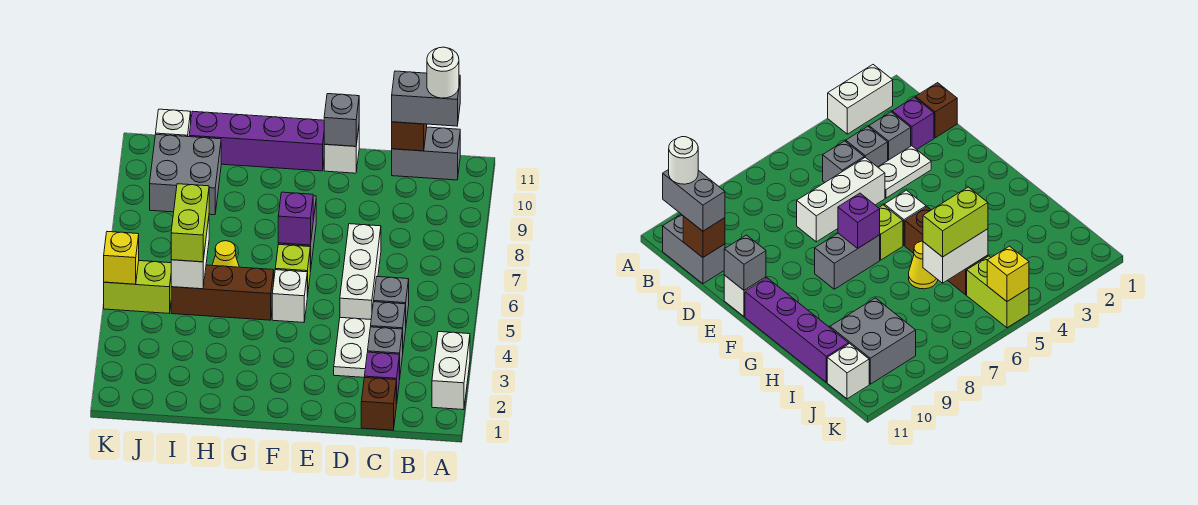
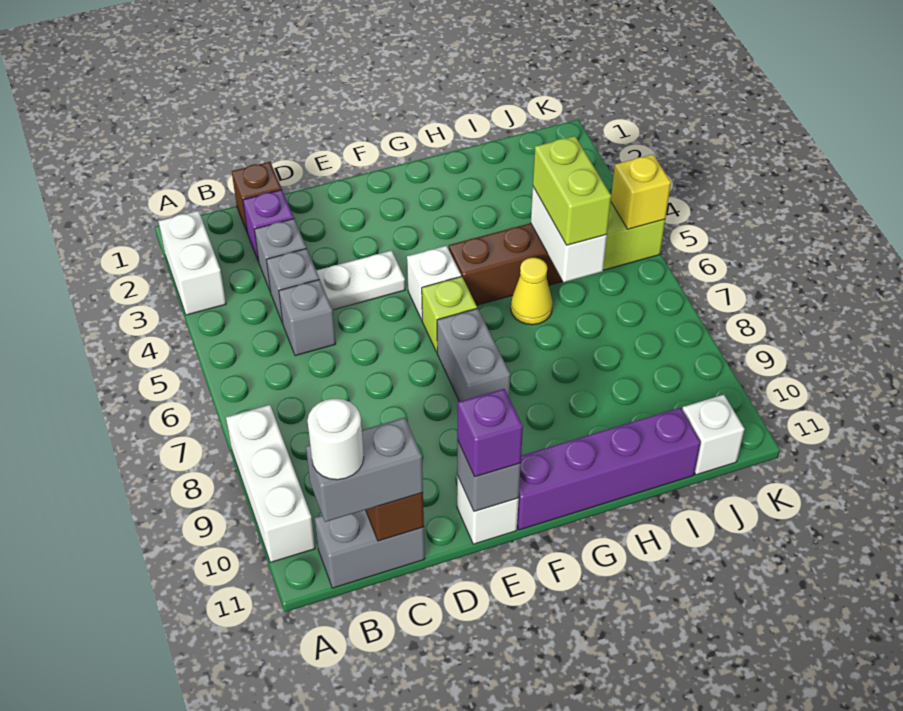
white 1x2 plate [334,317,371,377] -> white 1x2 plate turned to [316,251,405,310]
white 1x3 brick [340,224,381,320] -> white 1x3 brick moved to [226,405,315,563]
purple 1x1 brick [278,192,313,245] -> purple 1x1 brick moved to [457,389,523,477]
grey 2x2 brick [150,134,221,215] -> none

